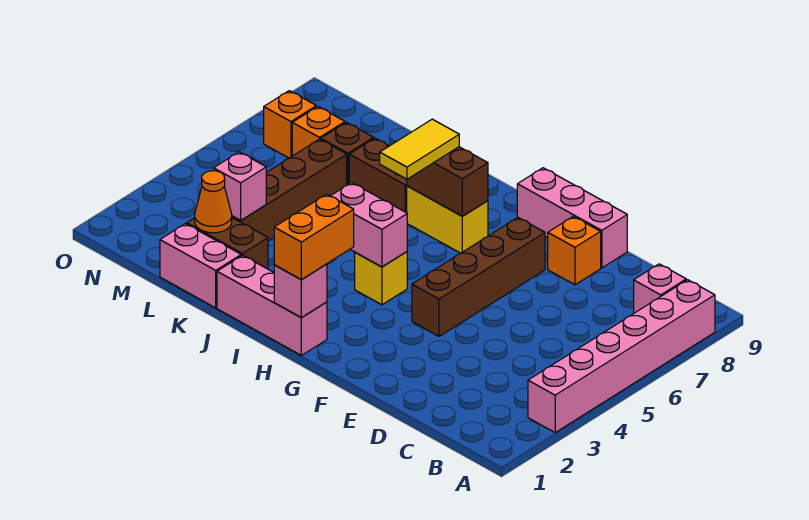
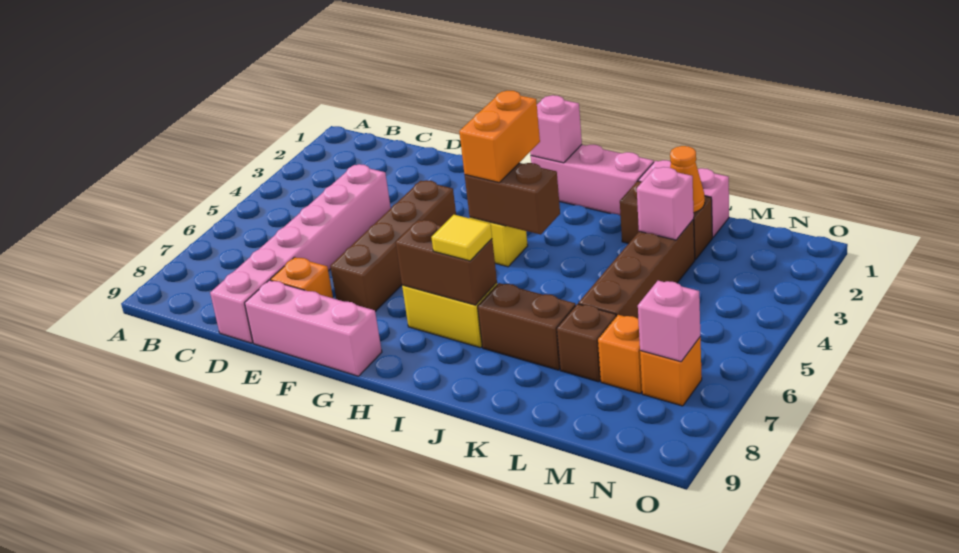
pink 1x6 brick [528,280,715,432] -> pink 1x6 brick moved to [210,164,391,343]
pink 1x1 brick [634,264,686,313] -> pink 1x1 brick moved to [638,281,700,362]
orange 1x2 brick [274,194,354,280] -> orange 1x2 brick moved to [459,91,540,182]
pink 1x2 brick [331,183,407,267] -> brown 1x2 brick [465,163,560,235]
yellow 1x2 tile [380,119,459,179] -> yellow 1x1 tile [431,215,492,261]

